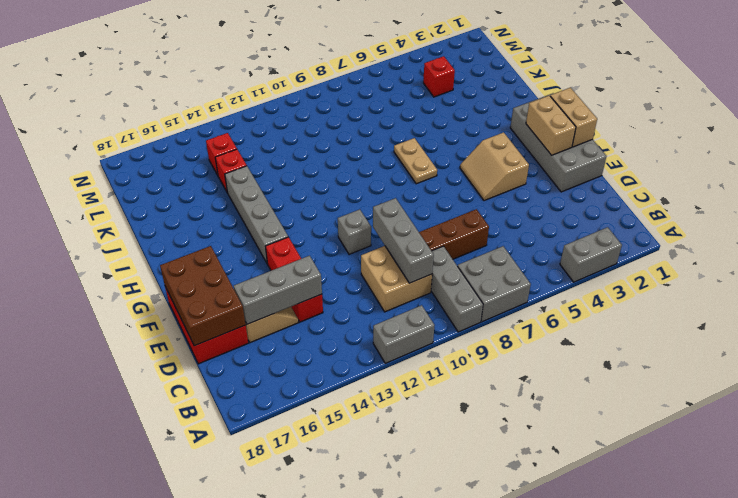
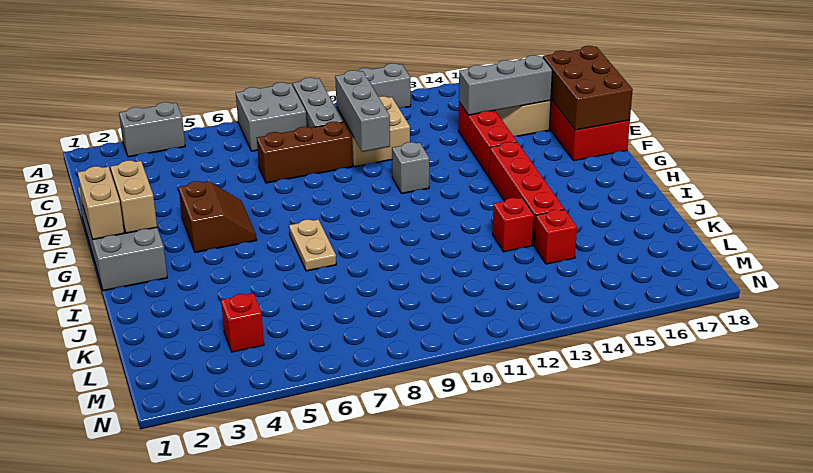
tan 2x2 slope [460,132,529,201] -> brown 2x2 slope [179,181,256,253]
grey 1x4 brick [225,166,288,263] -> red 1x4 brick [489,142,564,245]
red 1x1 brick [206,133,237,175] -> red 1x1 brick moved to [493,198,534,252]

